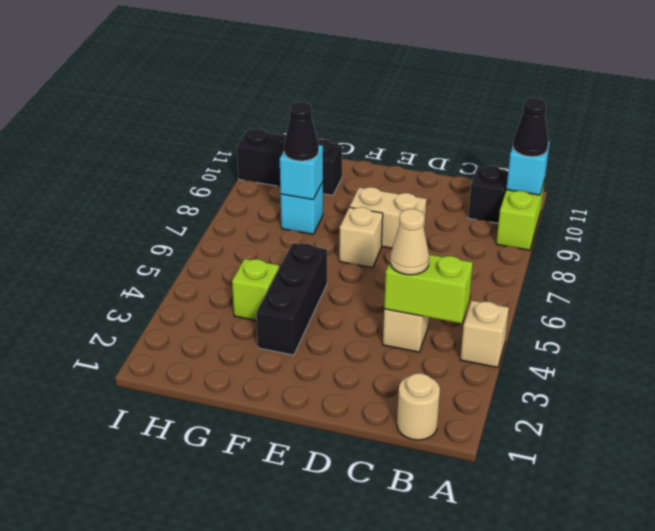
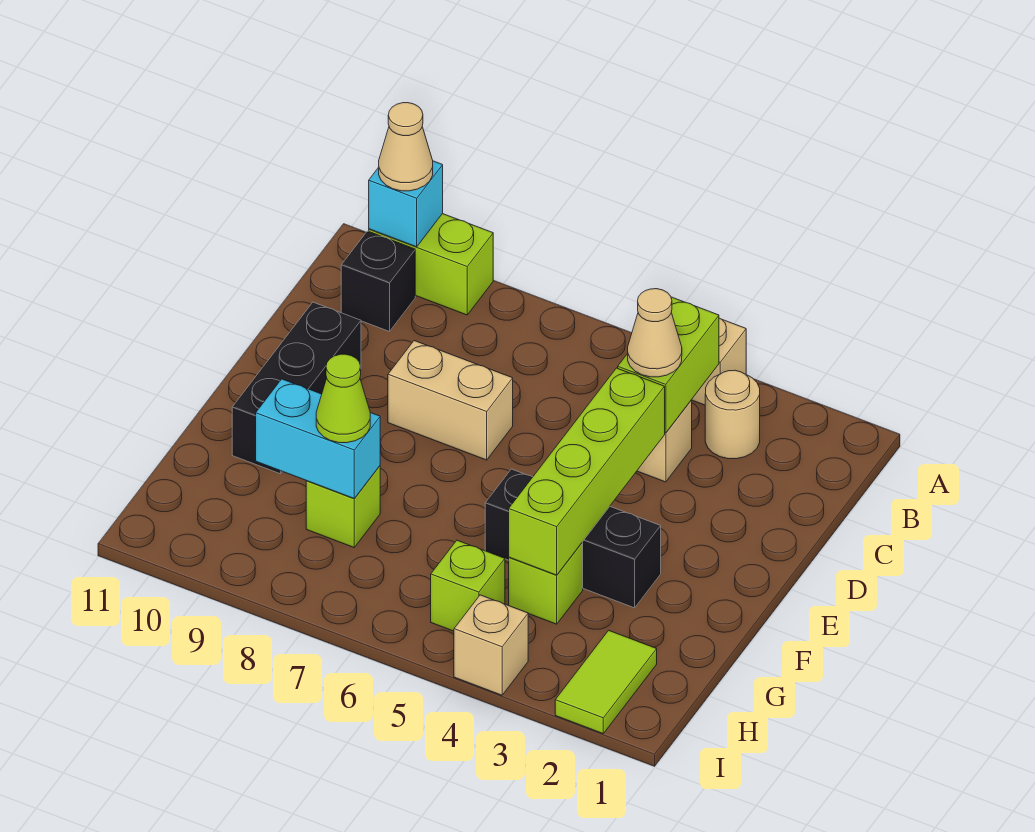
black 1x1 cone [513,98,548,157] -> tan 1x1 cone [379,103,433,191]
tan 1x1 round brick [397,373,440,440] -> tan 1x1 round brick moved to [705,370,760,459]
none -> lime 1x4 brick [509,368,665,575]
tan 1x2 brick [350,187,427,248] -> tan 1x2 brick turned to [388,341,513,460]
tan 1x1 brick [339,207,383,268] -> tan 1x1 brick moved to [454,595,528,695]
cyan 1x1 brick [281,182,323,234] -> lime 1x1 brick [306,466,380,547]
cyan 1x1 brick [280,145,323,200] -> cyan 1x2 brick [256,379,380,499]
black 1x1 cone [284,102,319,161] -> lime 1x1 cone [316,354,370,443]
black 1x3 brick [237,129,342,195] -> black 1x3 brick moved to [232,302,361,474]
none -> lime 1x2 tile [555,630,657,733]
none -> lime 1x1 brick [431,540,505,631]

